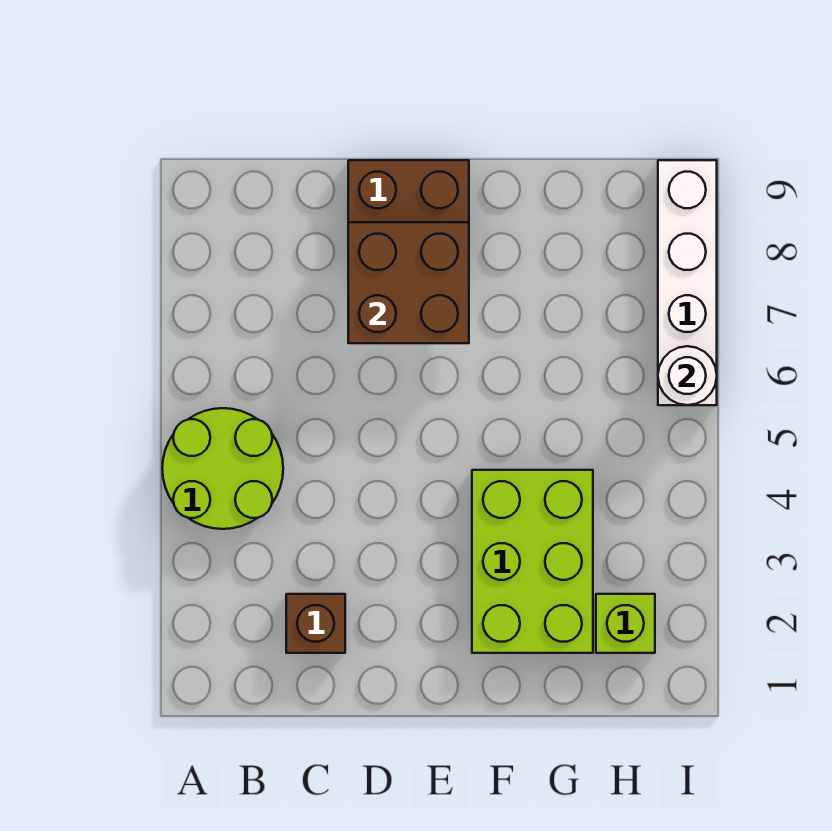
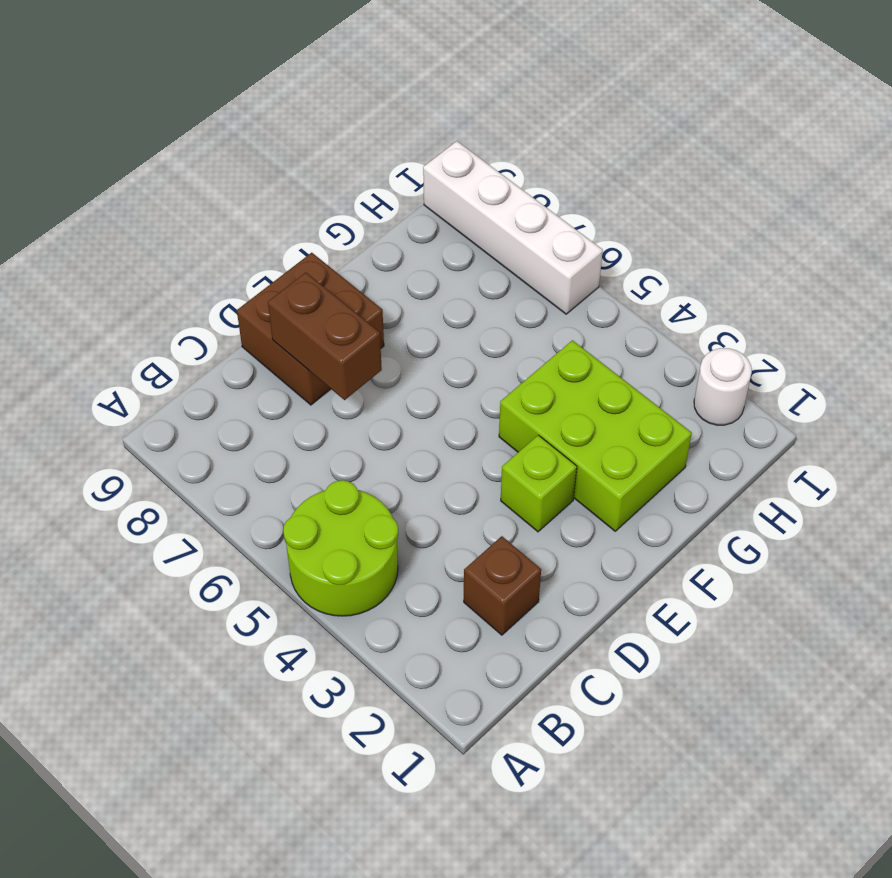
brown 2x2 brick [348,222,469,343] -> brown 1x2 brick [268,272,382,400]
lime 1x1 brick [596,594,655,653] -> lime 1x1 brick moved to [501,435,577,532]
white 1x1 round brick [658,346,717,405] -> white 1x1 round brick moved to [694,348,752,425]

